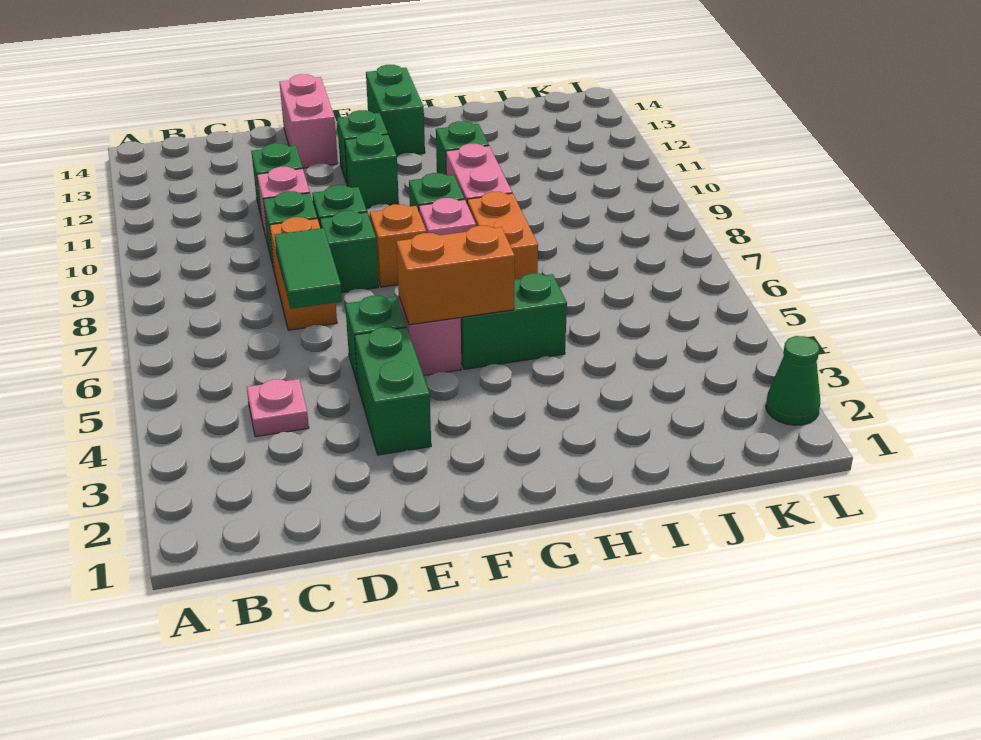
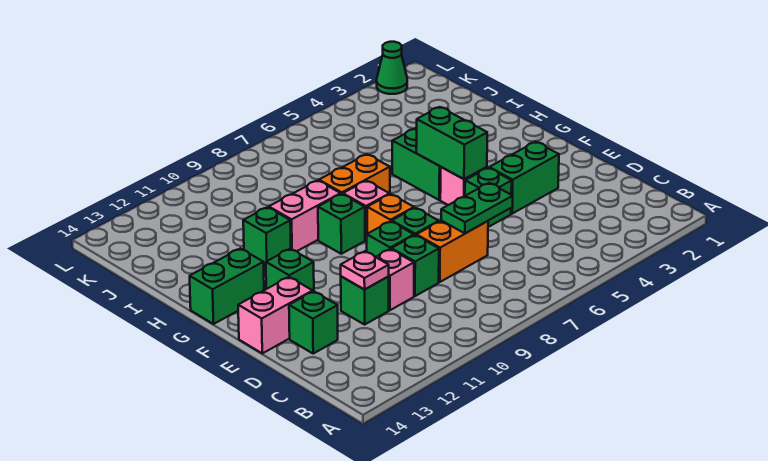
pink 1x1 plate [247,379,309,437] -> pink 1x1 plate moved to [341,251,389,290]
green 1x2 tile [275,228,342,309] -> green 1x2 plate [441,183,513,233]
orange 1x2 brick [396,226,515,325] -> green 1x2 brick [416,107,487,179]
green 1x1 brick [345,132,399,208] -> green 1x1 brick moved to [289,291,338,354]

